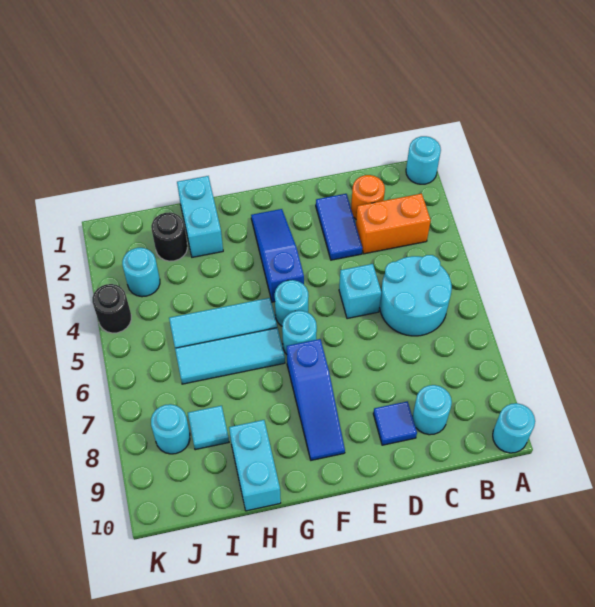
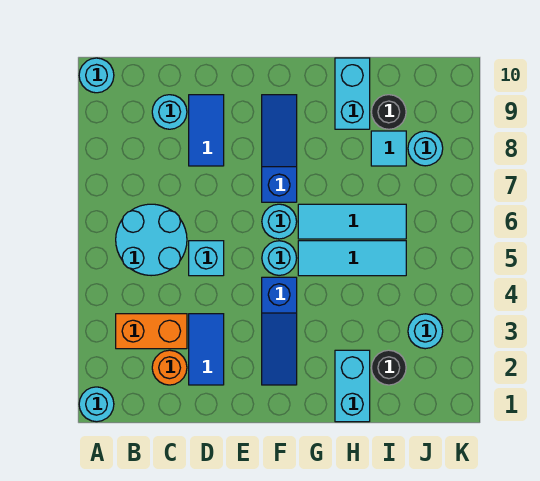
blue 1x1 tile [373,401,417,445] -> blue 1x2 tile [189,95,224,166]
black 1x1 round brick [92,284,131,333] -> black 1x1 round brick moved to [371,95,406,129]

